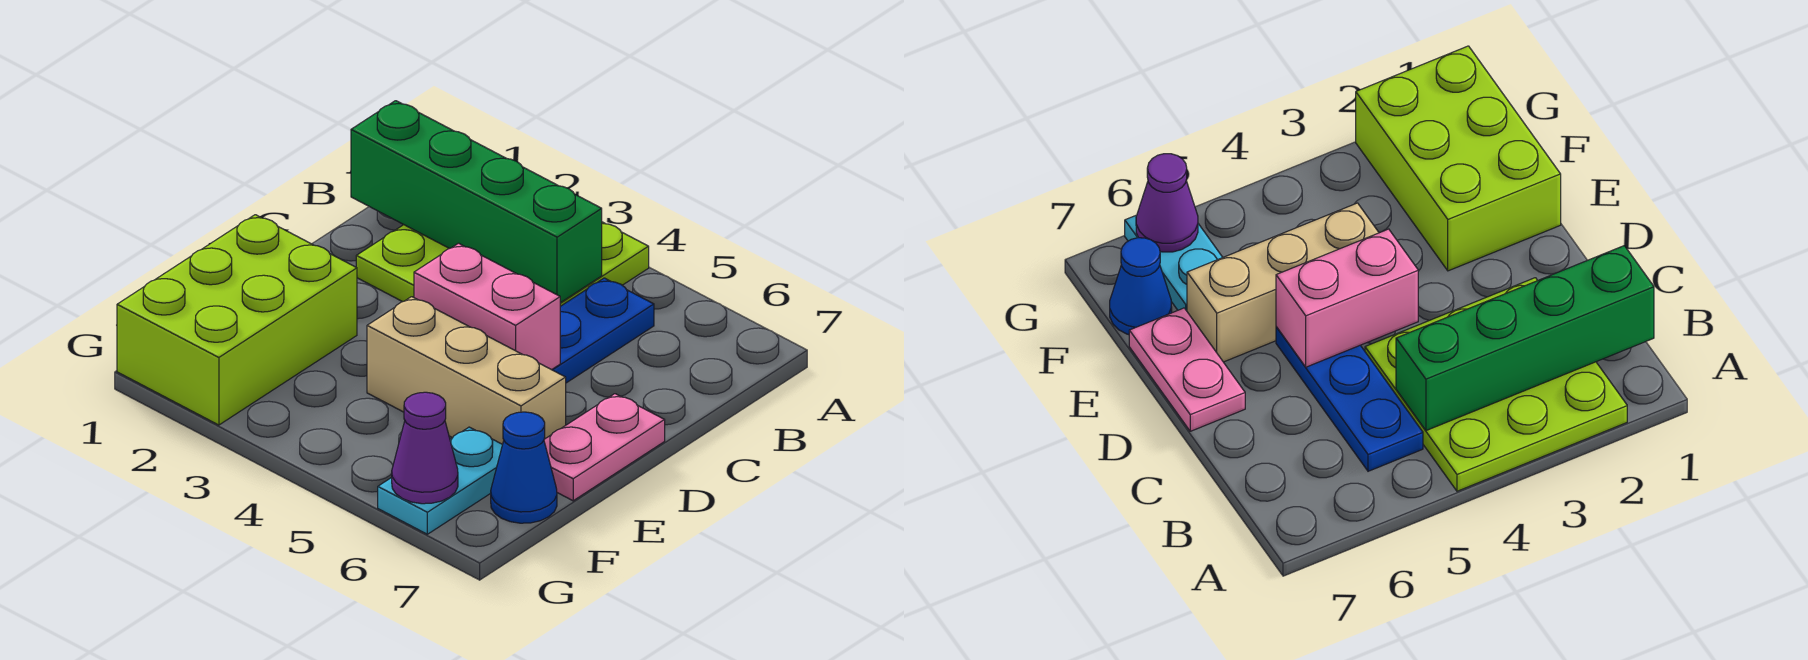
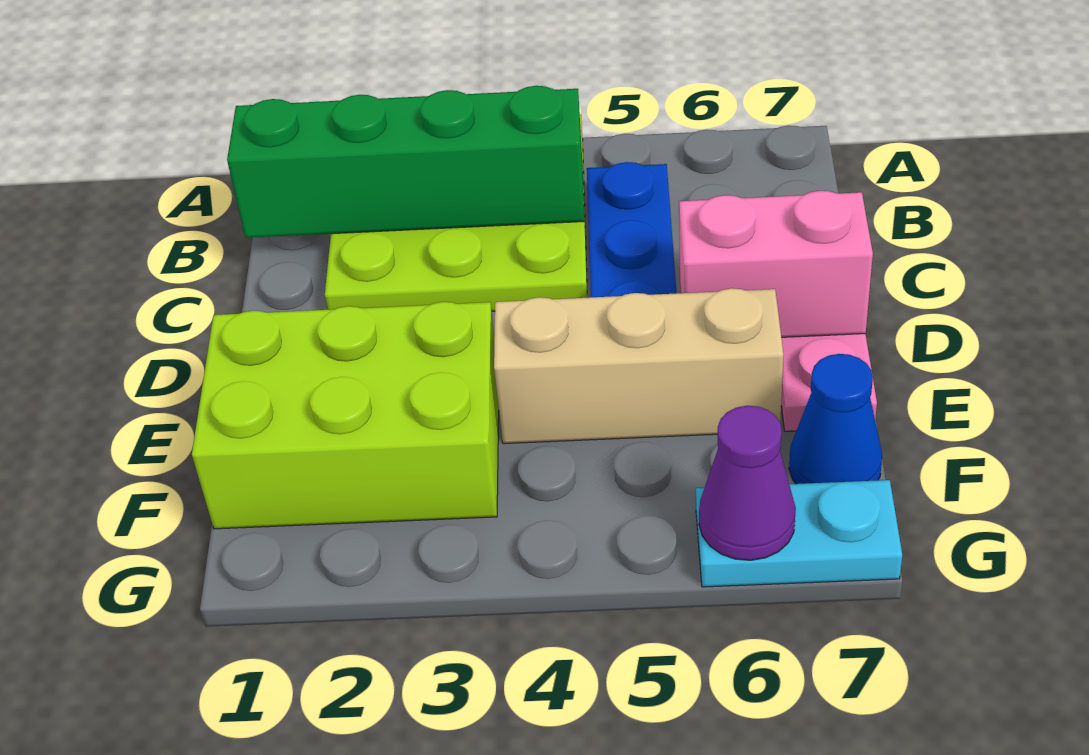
pink 1x2 brick [414,243,560,370] -> pink 1x2 brick moved to [679,191,873,337]
lime 2x3 brick [117,215,357,425] -> lime 2x3 brick turned to [192,302,499,529]
cyan 1x2 plate [378,427,503,534] -> cyan 1x2 plate turned to [696,480,902,587]

